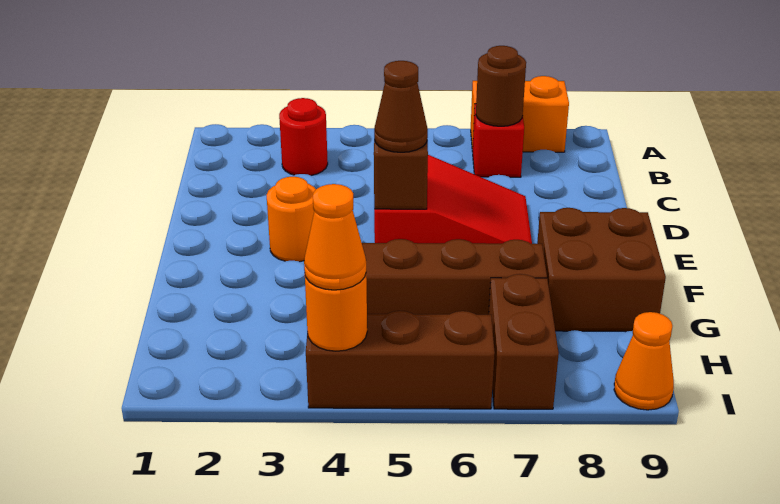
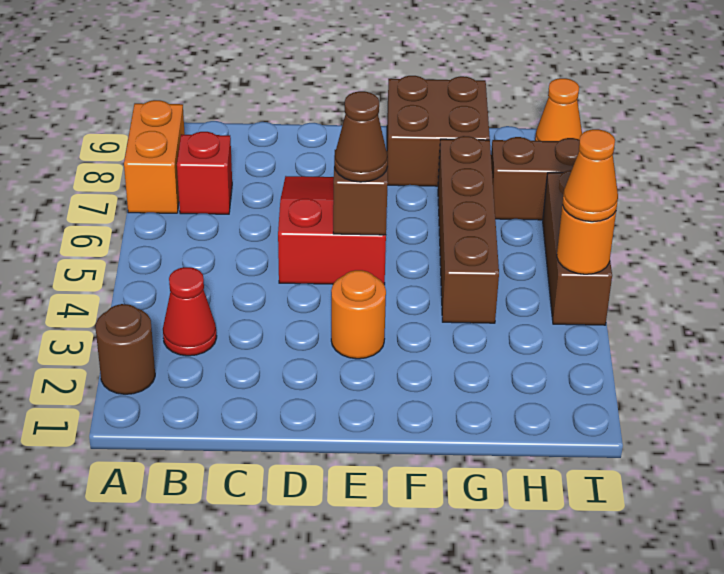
red 1x1 round brick [279,98,328,176] -> red 1x1 cone [163,267,217,356]
brown 1x1 round brick [476,46,526,126] -> brown 1x1 round brick moved to [95,304,155,394]

